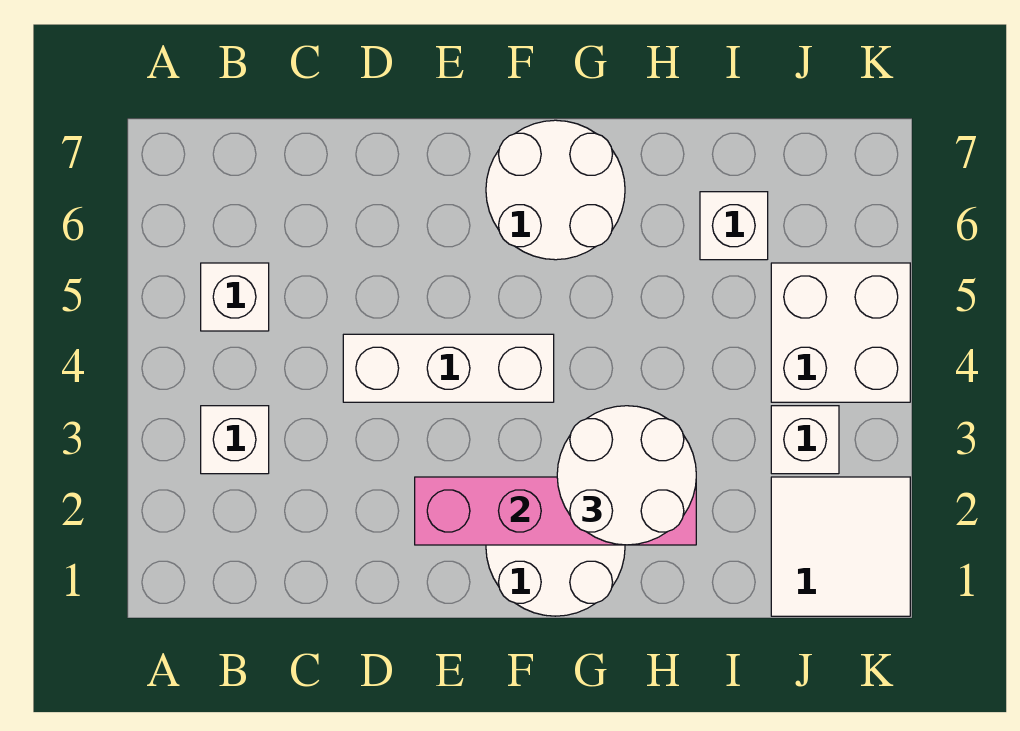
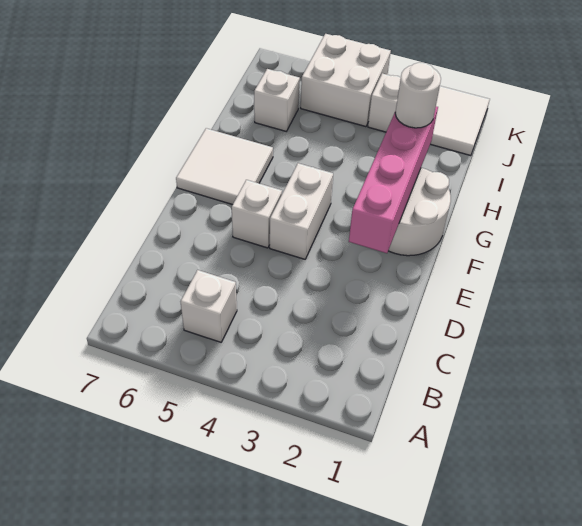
white 1x1 brick [201,406,269,474] -> white 1x1 brick moved to [232,180,282,248]
white 1x3 brick [343,334,554,402] -> white 1x2 brick [270,163,333,259]
white 2x2 round brick [486,120,625,260] -> white 2x2 tile [176,128,273,205]
white 2x2 round brick [557,406,696,545] -> white 1x1 round brick [395,62,441,128]

